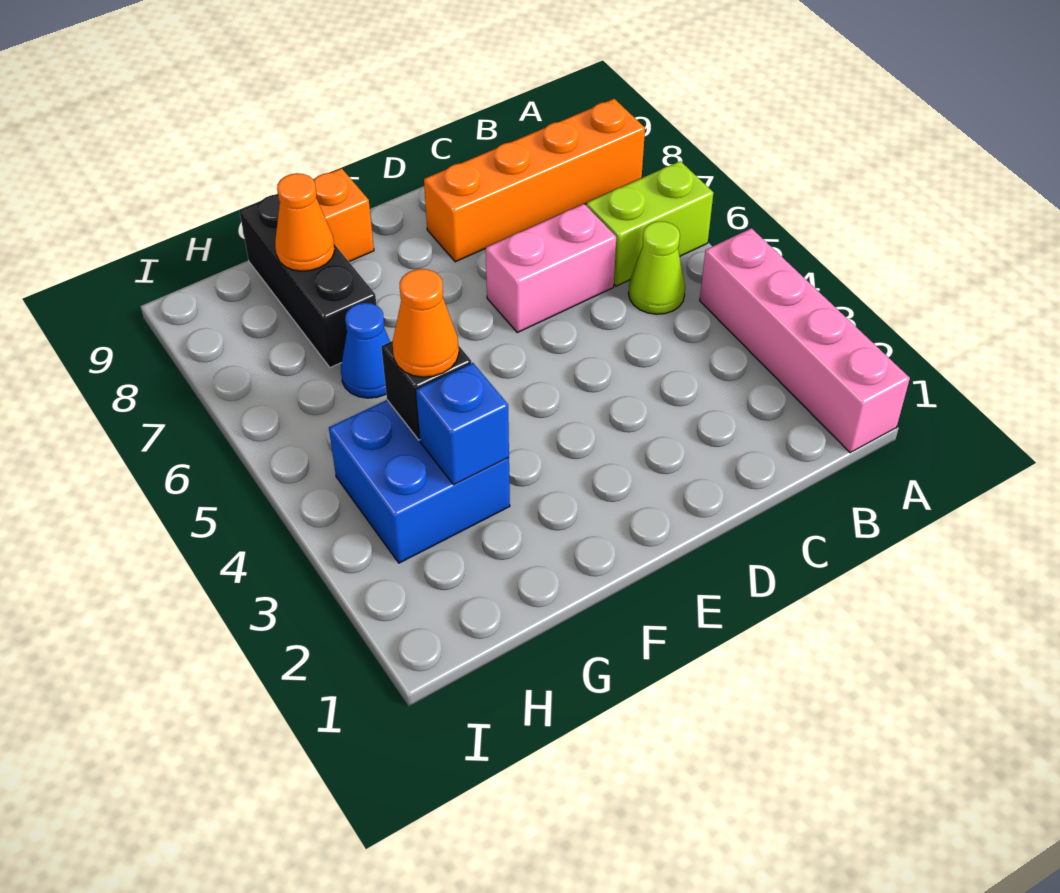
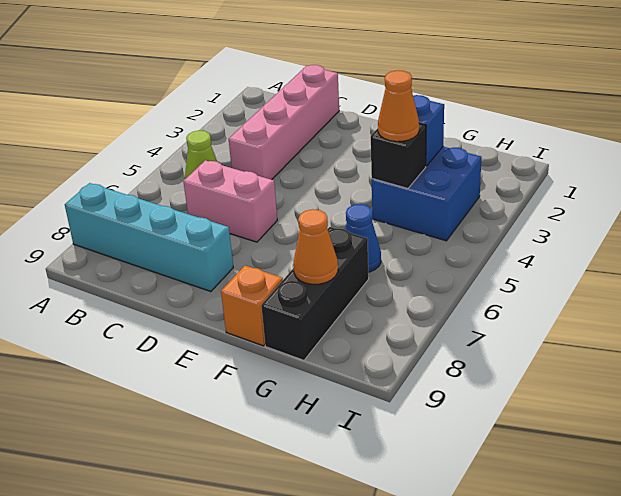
pink 1x4 brick [700,228,910,453] -> pink 1x4 brick moved to [229,65,339,180]
lime 1x2 brick [586,161,713,286] -> none
orange 1x4 brick [424,99,645,262] -> cyan 1x4 brick [65,183,233,292]

